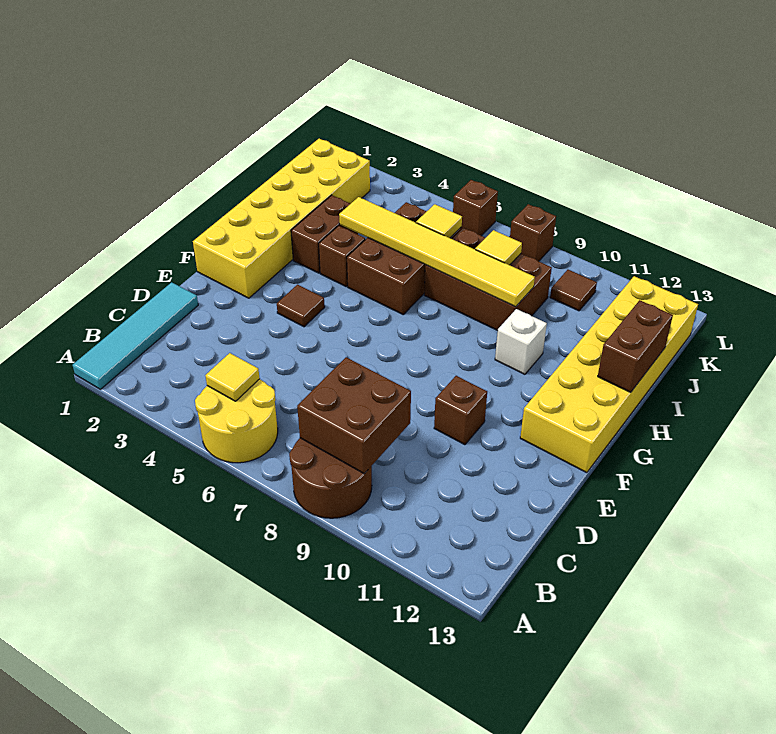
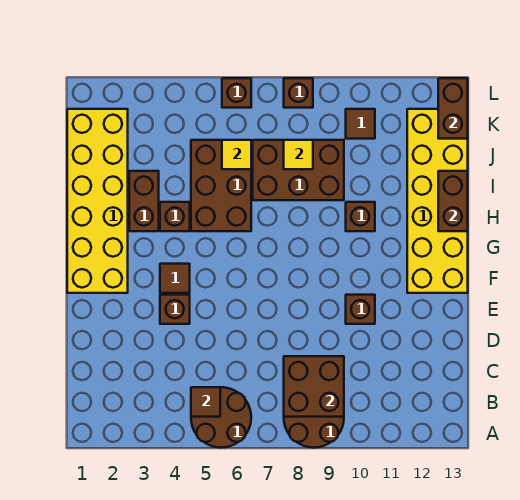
cyan 1x4 tile [73,282,198,389] -> none
yellow 2x2 round brick [195,379,278,463] -> brown 2x2 round brick [191,387,251,448]
yellow 1x1 tile [205,353,260,401] -> brown 1x1 tile [191,387,220,417]
none -> brown 1x1 brick [160,295,190,324]
white 1x1 brick [495,309,547,374] -> brown 1x1 brick [346,202,375,231]
yellow 1x6 tile [339,197,535,307] -> none
none -> brown 1x2 brick [438,78,468,139]

